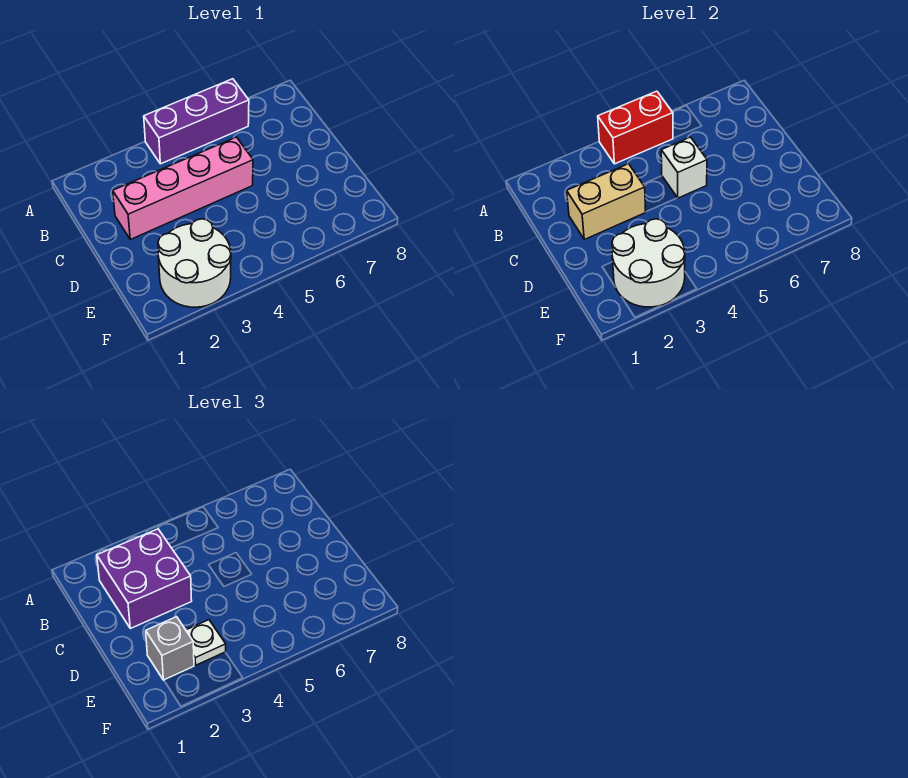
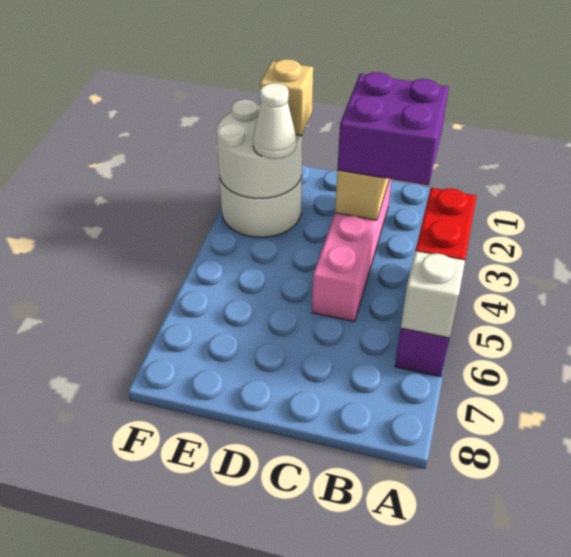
white 1x1 brick [661,137,707,198] -> white 1x1 brick moved to [401,251,465,338]
grey 1x1 brick [146,617,194,680] -> tan 1x1 brick [260,59,313,136]
white 1x1 plate [186,620,226,665] -> white 1x1 cone [253,83,296,159]

